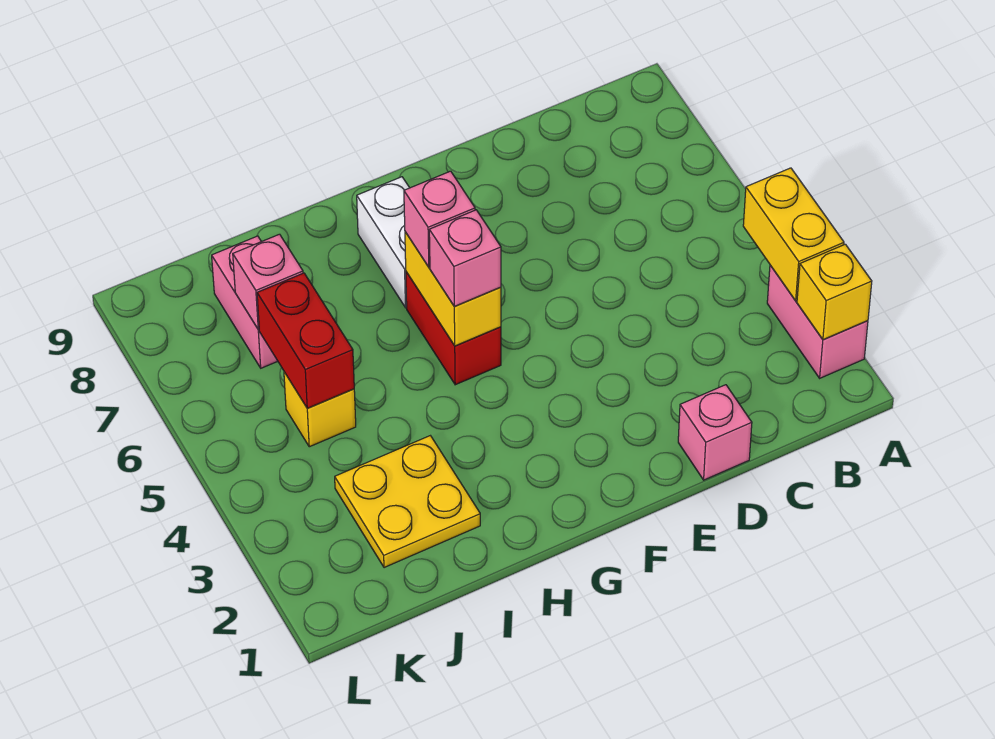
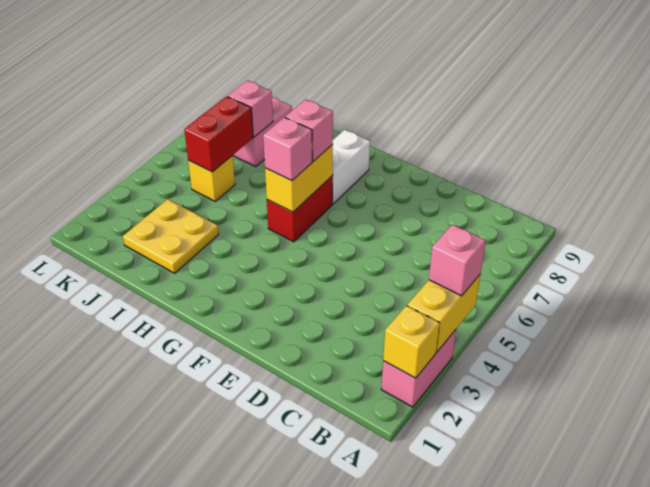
pink 1x1 brick [678,385,752,480] -> pink 1x1 brick moved to [429,225,486,296]

